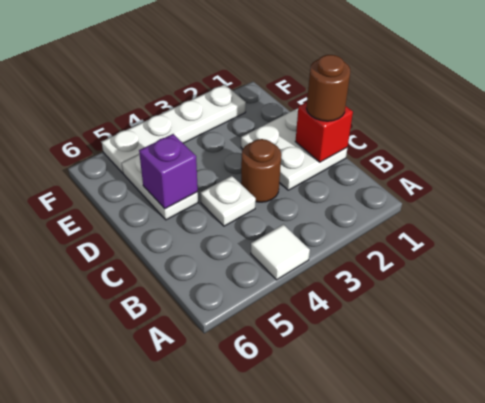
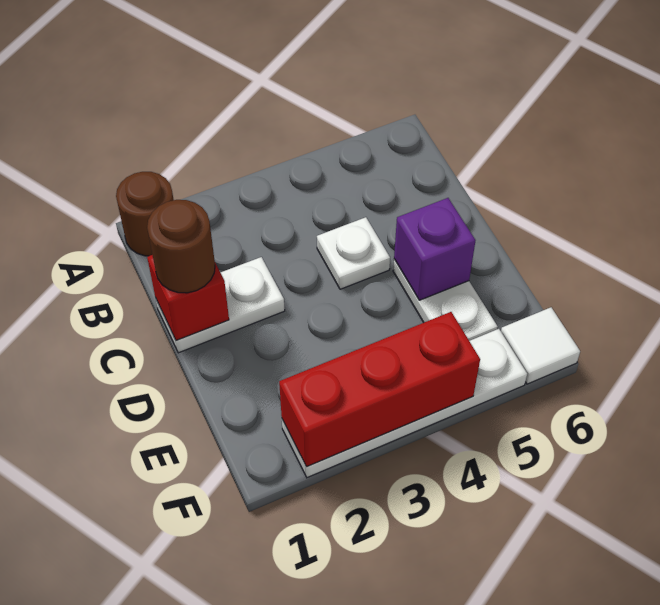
white 1x1 tile [251,224,310,280] -> white 1x1 tile moved to [501,307,580,384]
white 2x2 plate [241,108,347,190] -> white 1x2 plate [156,257,285,353]
brown 1x1 round brick [241,139,281,202] -> brown 1x1 round brick moved to [116,172,174,256]
none -> red 1x3 brick [279,312,480,467]

